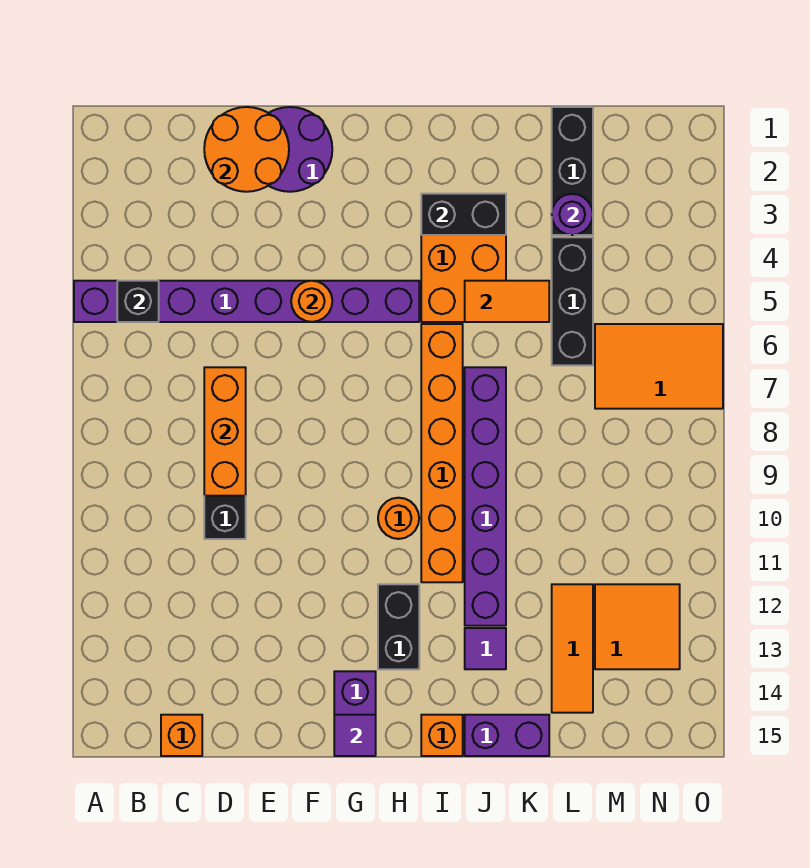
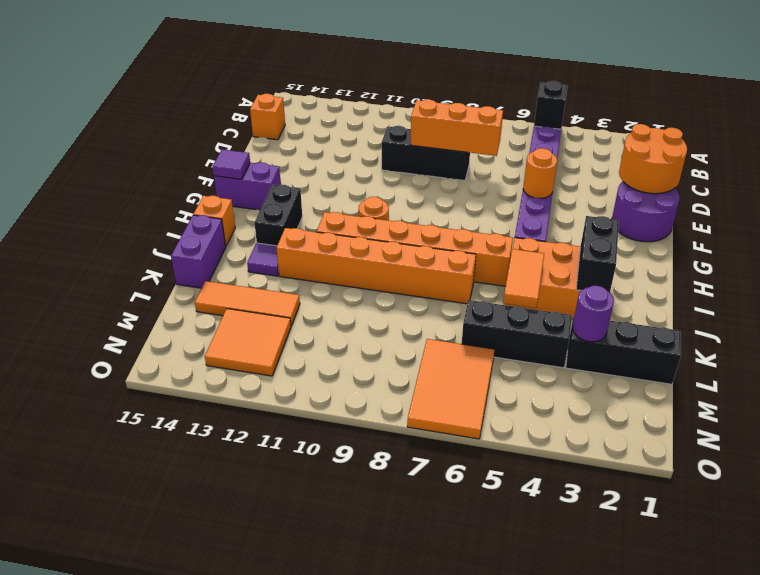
black 1x2 brick [378,584,419,669] -> black 1x2 brick turned to [255,185,302,246]
purple 1x6 brick [465,367,506,626] -> orange 1x6 brick [277,228,476,304]

